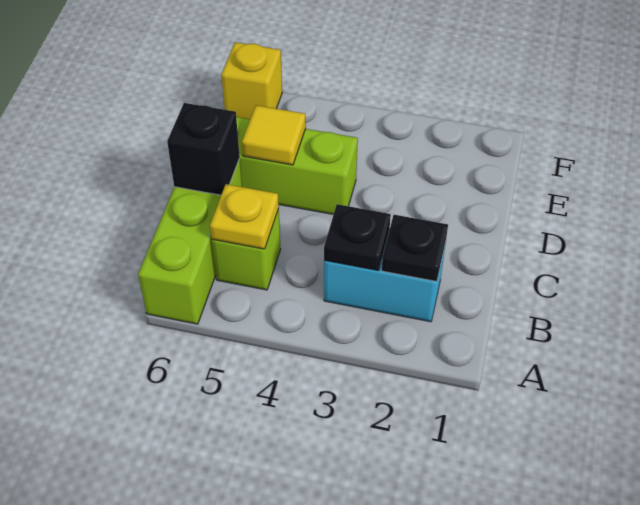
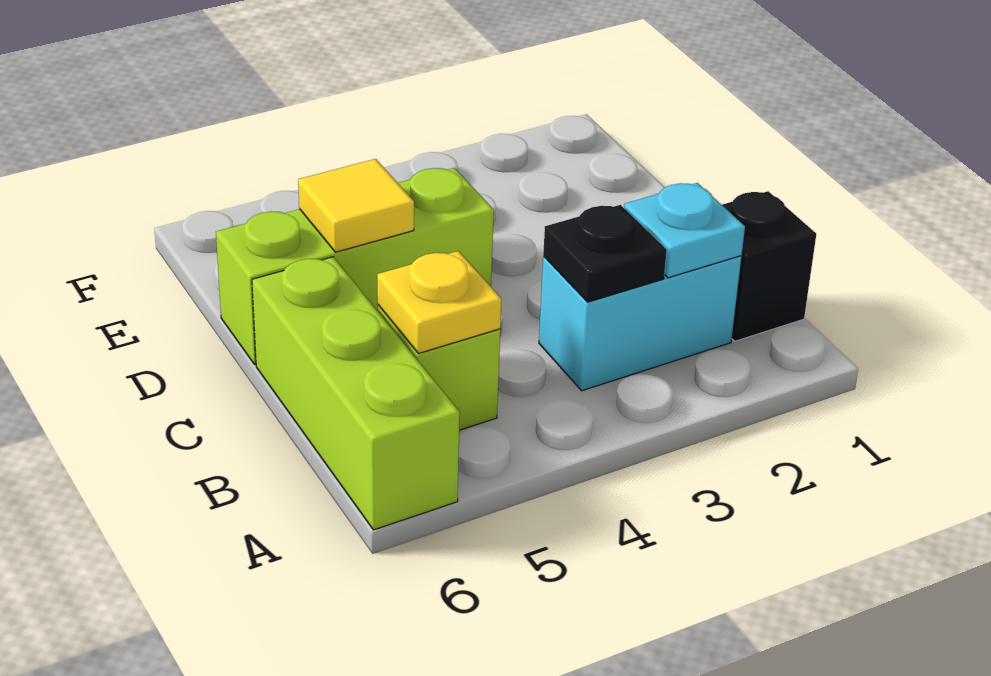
black 1x1 plate [382,215,448,282] -> cyan 1x1 plate [624,183,745,278]
black 1x1 brick [167,103,240,195] -> black 1x1 brick moved to [722,191,816,341]
yellow 1x1 brick [221,42,282,119] -> none

